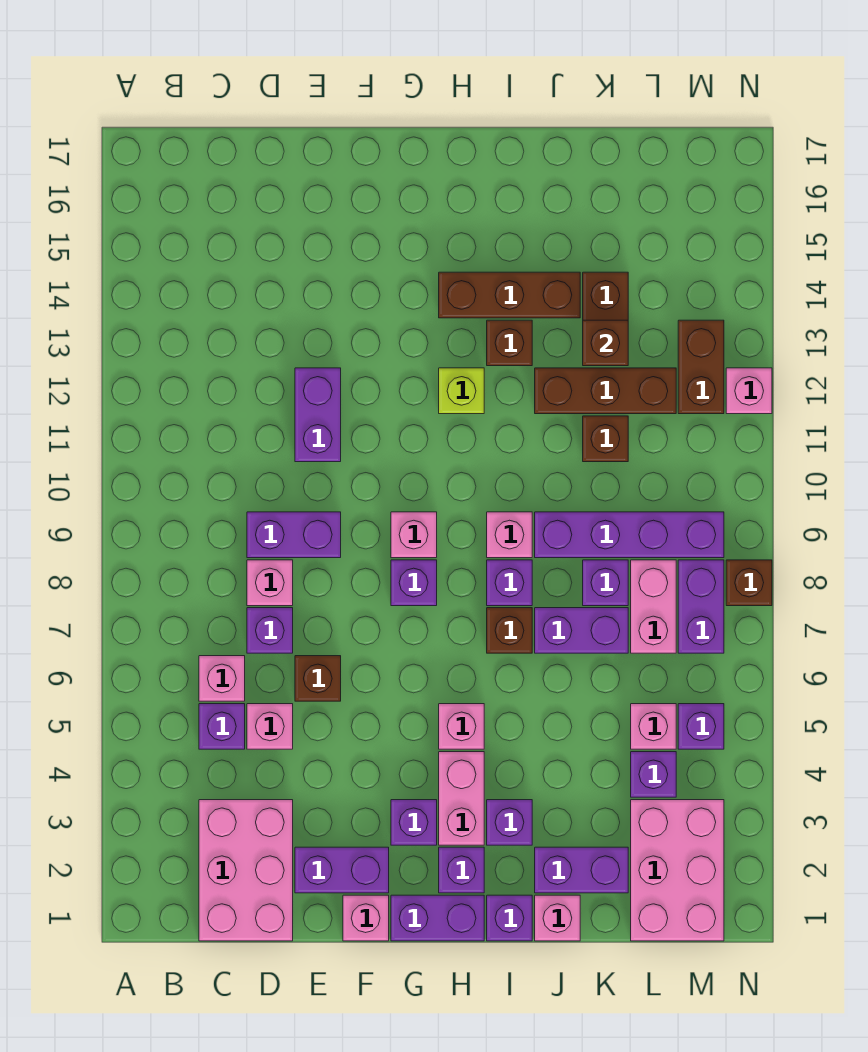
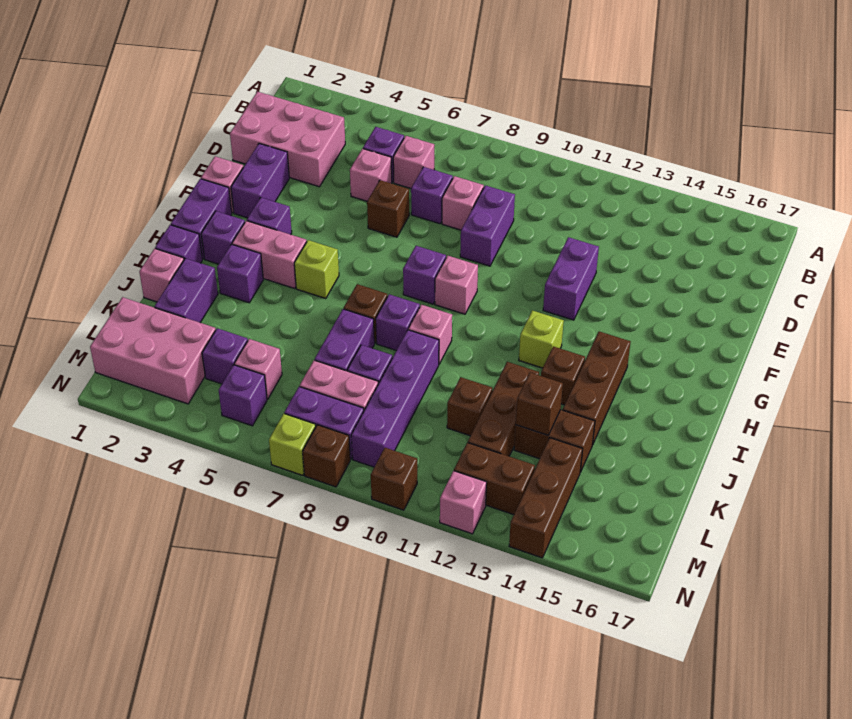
purple 1x2 brick [295,368,341,462] -> purple 1x2 brick turned to [543,237,599,320]
pink 1x1 brick [439,704,484,749] -> lime 1x1 brick [294,240,339,299]
none -> brown 1x3 brick [509,438,583,558]
none -> lime 1x1 brick [269,414,316,475]
none -> brown 1x1 brick [371,448,417,510]

